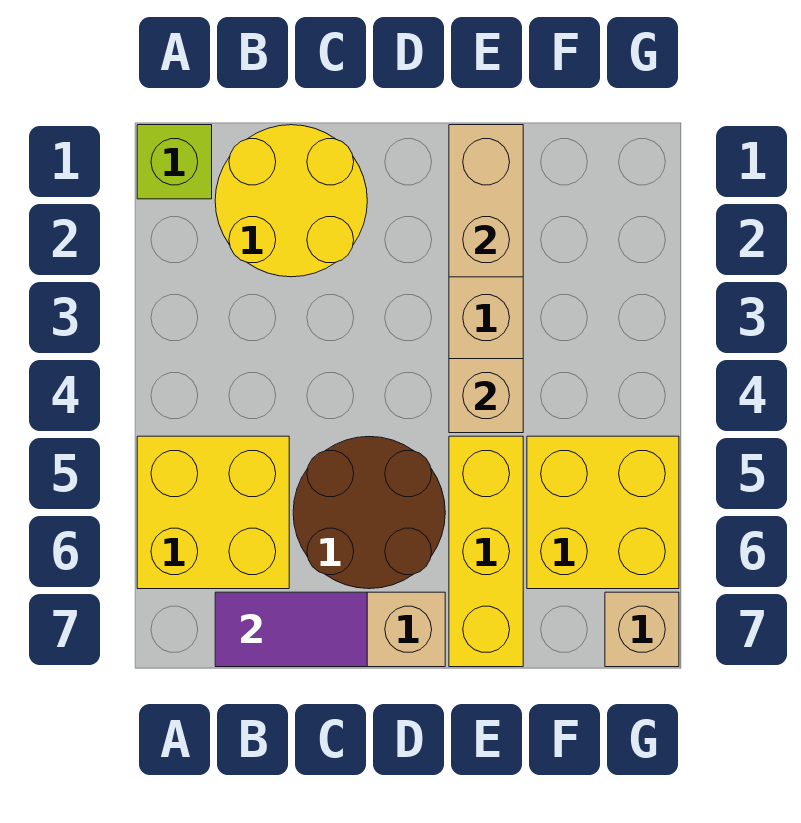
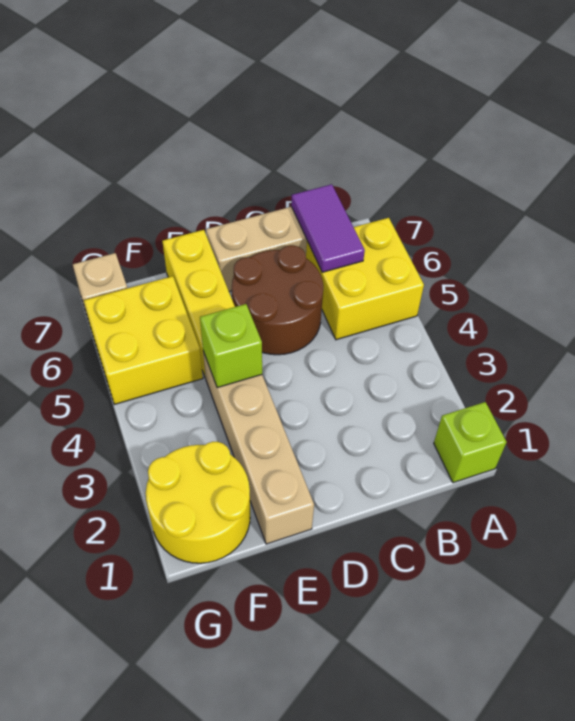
yellow 2x2 round brick [215,125,367,277] -> yellow 2x2 round brick moved to [146,442,250,563]
purple 1x2 tile [215,592,367,667] -> purple 1x2 tile turned to [291,184,365,272]
tan 1x2 brick [449,125,523,277] -> none
tan 1x1 brick [449,359,523,433] -> lime 1x1 brick [200,304,262,388]

